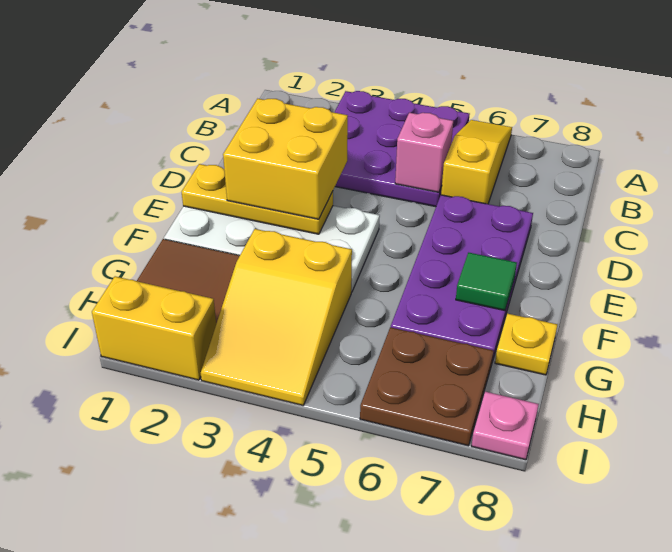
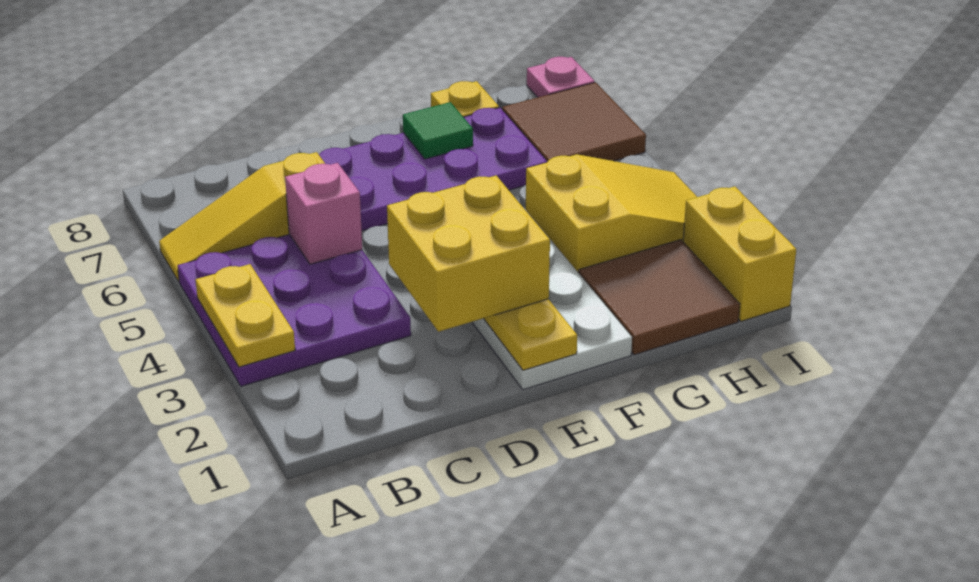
none -> yellow 1x2 plate [196,264,295,367]
brown 2x2 plate [360,327,494,446] -> brown 2x2 tile [502,82,646,162]

